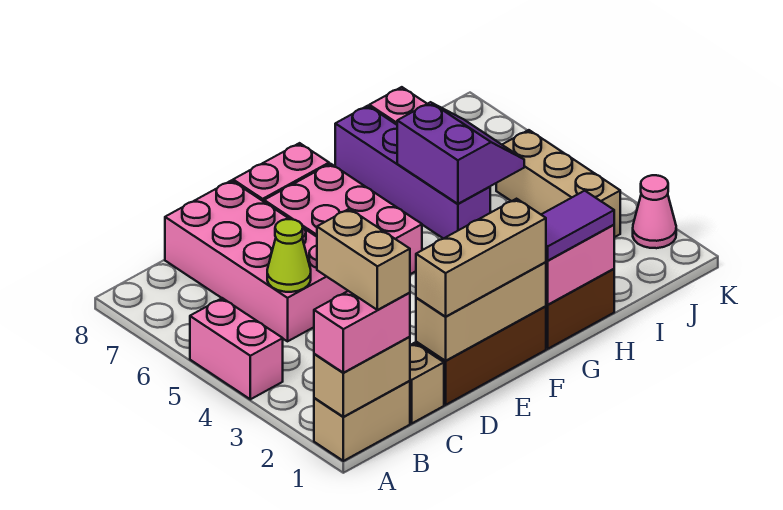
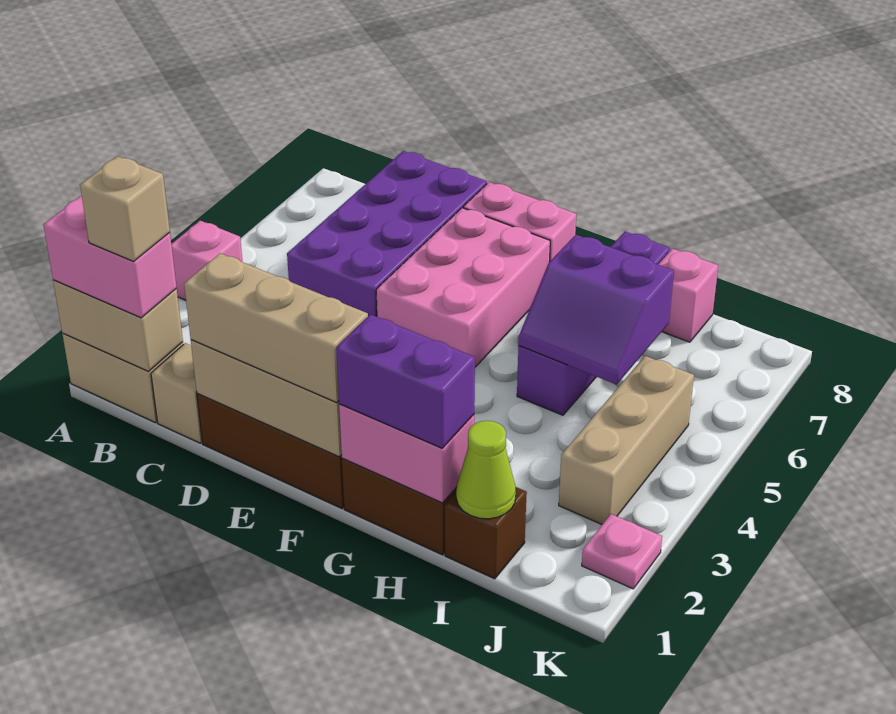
pink 1x2 brick [190,298,283,399] -> pink 1x1 brick [171,221,242,300]
tan 1x2 brick [317,209,410,310] -> tan 1x1 brick [80,156,170,261]
pink 2x4 brick [165,181,348,341] -> purple 2x4 brick [287,151,487,317]
lime 1x1 cone [267,219,311,292] -> lime 1x1 cone moved to [456,421,516,519]
purple 1x2 tile [541,191,614,260] -> purple 1x2 brick [336,315,475,448]
purple 2x2 slope [397,102,524,204] -> purple 2x2 slope turned to [519,235,674,385]
none -> brown 1x1 brick [445,487,527,579]
pink 1x1 cone [633,175,676,248] -> pink 1x1 plate [582,514,662,589]

